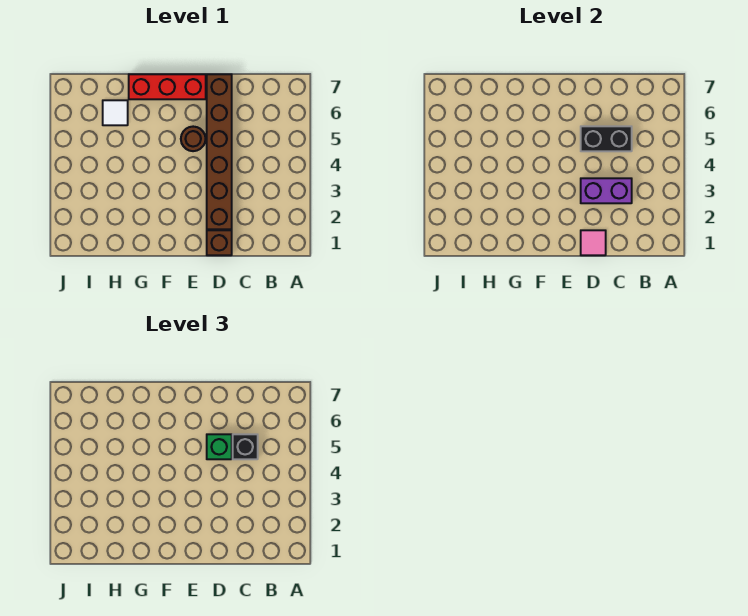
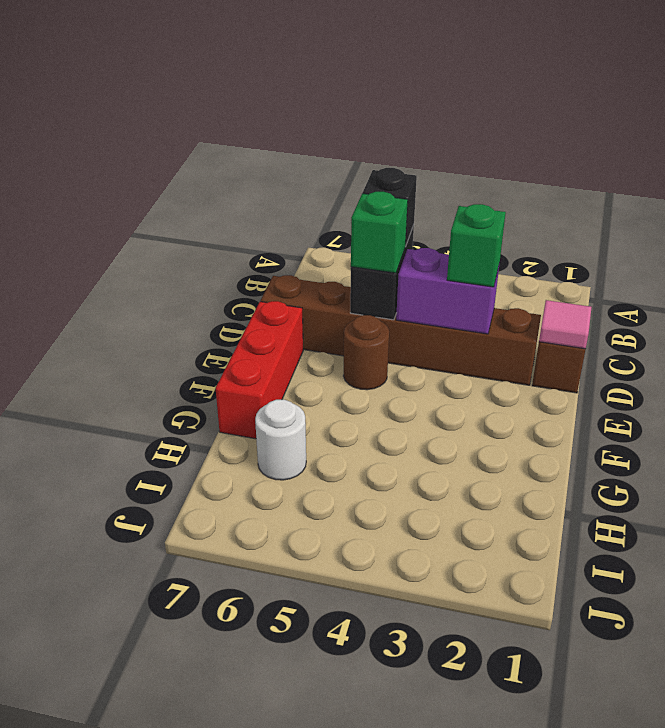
purple 1x2 brick [581,178,632,203] -> purple 1x2 brick turned to [396,248,500,334]
none -> green 1x1 brick [447,204,506,287]
white 1x1 tile [103,100,128,125] -> white 1x1 round brick [255,400,306,480]

